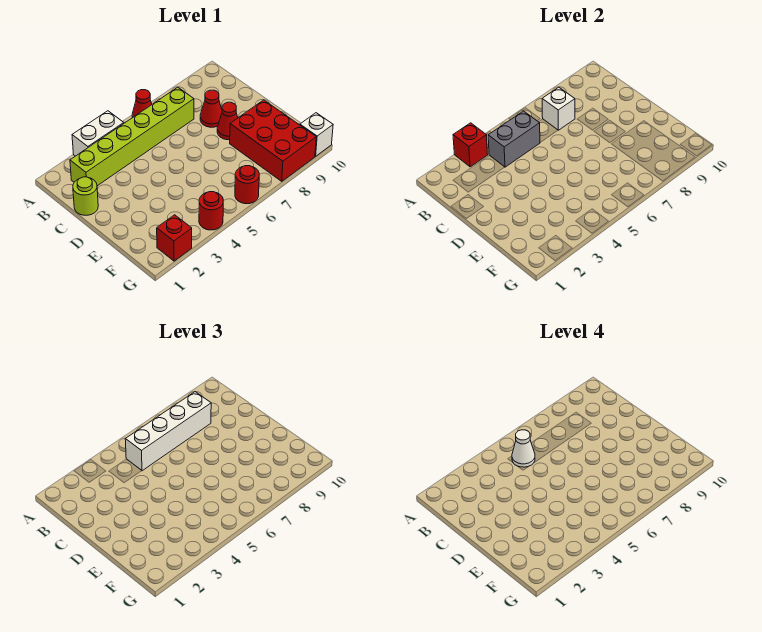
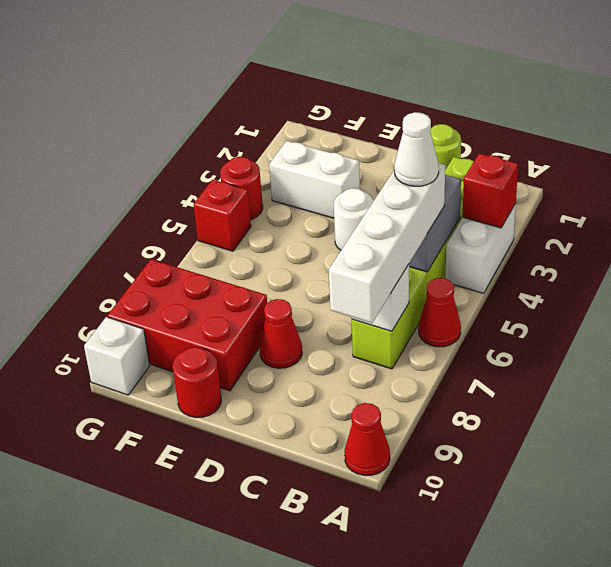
red 1x1 cone [200,90,222,127] -> red 1x1 cone moved to [345,403,390,476]
none -> white 1x1 round brick [334,188,374,250]
none -> white 1x2 brick [269,141,360,218]
red 1x1 brick [157,215,192,261] -> red 1x1 brick moved to [194,180,251,251]
red 1x1 round brick [235,166,259,204] -> red 1x1 round brick moved to [173,347,221,418]

